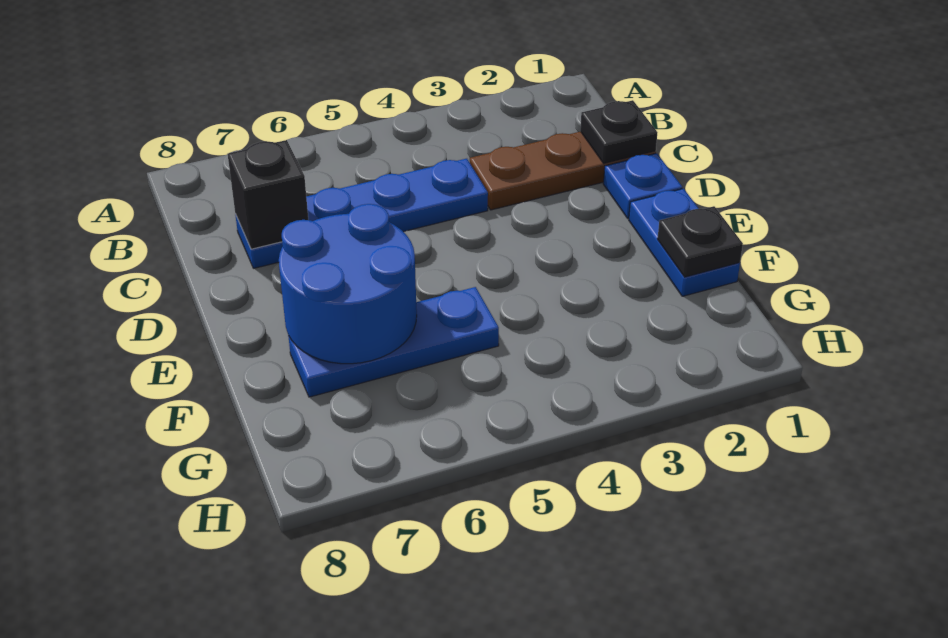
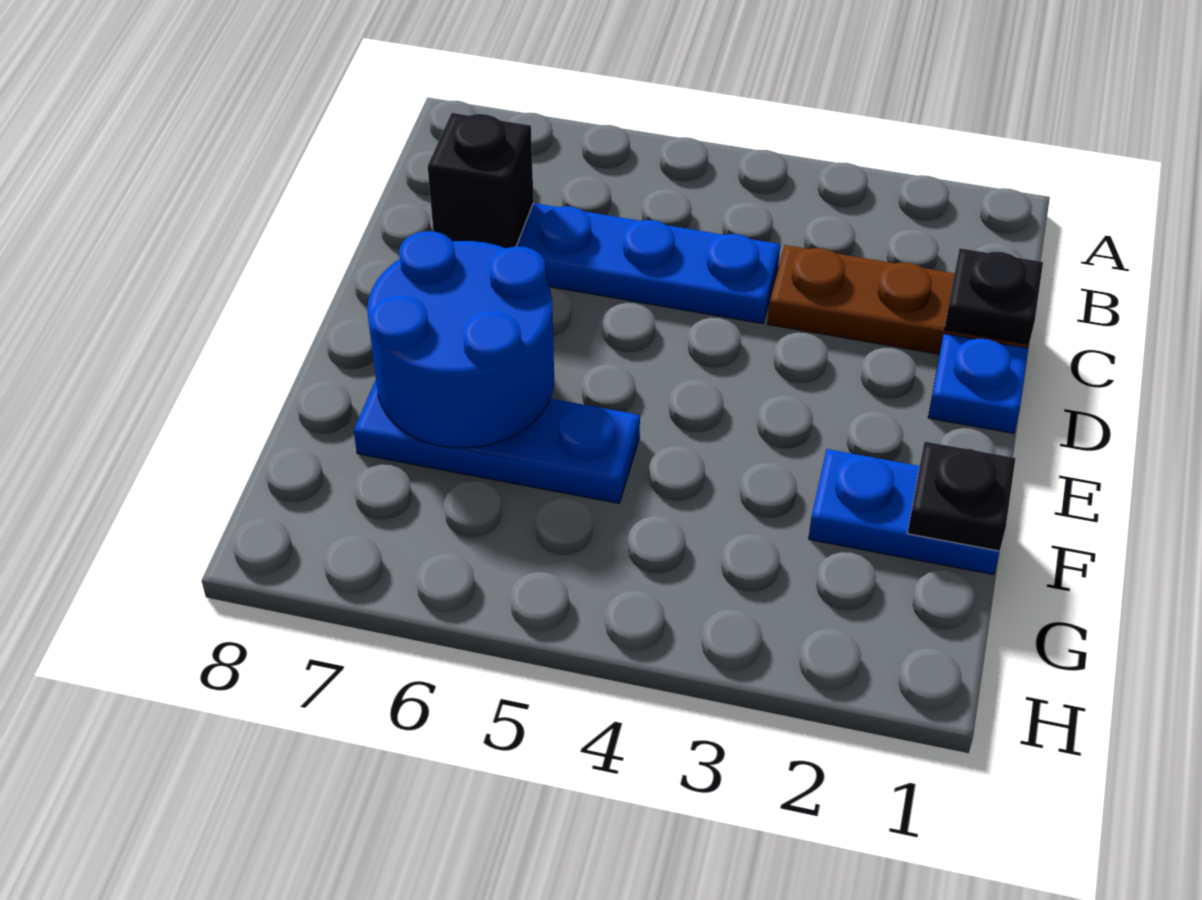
blue 1x2 plate [629,189,740,296] -> blue 1x2 plate turned to [809,449,1000,575]

